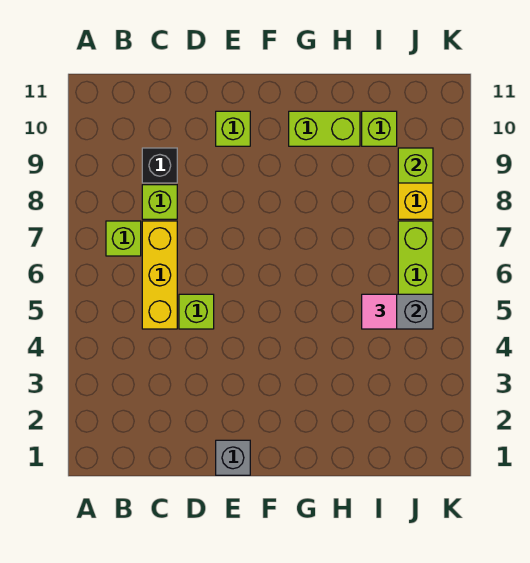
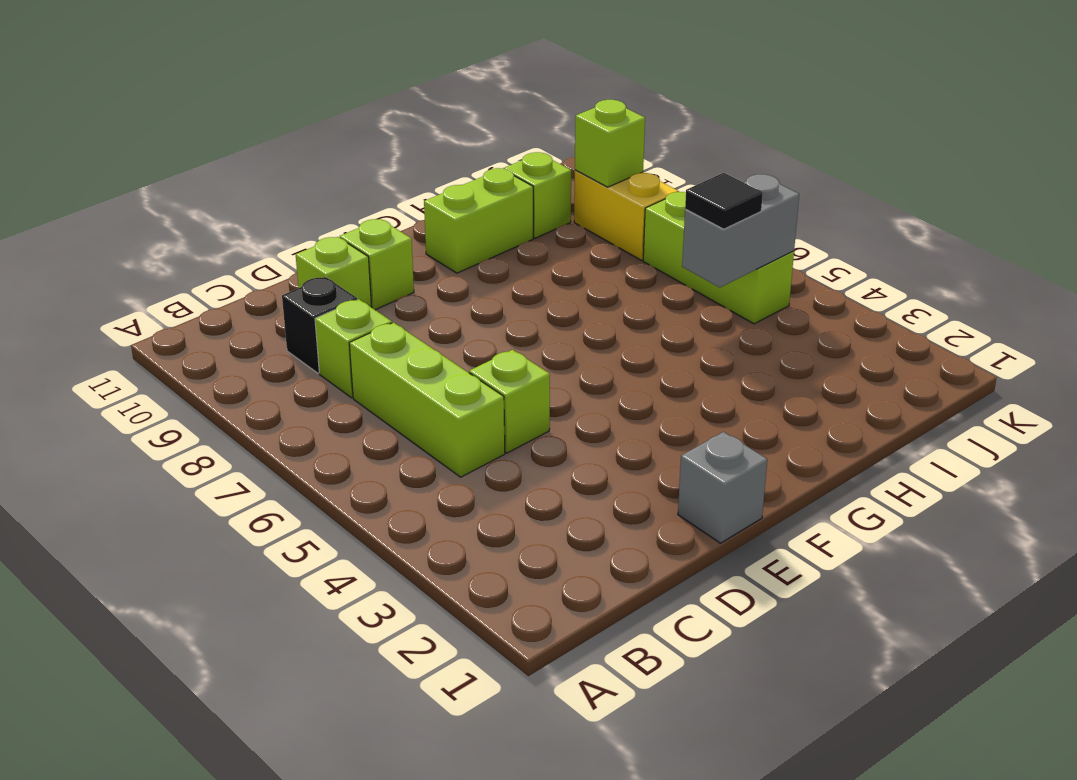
lime 1x1 brick [106,221,141,256] -> lime 1x1 brick moved to [296,237,371,307]
yellow 1x3 brick [142,221,177,329] -> lime 1x3 brick [349,323,505,477]
pink 1x1 tile [362,294,397,329] -> black 1x1 tile [685,173,763,229]

